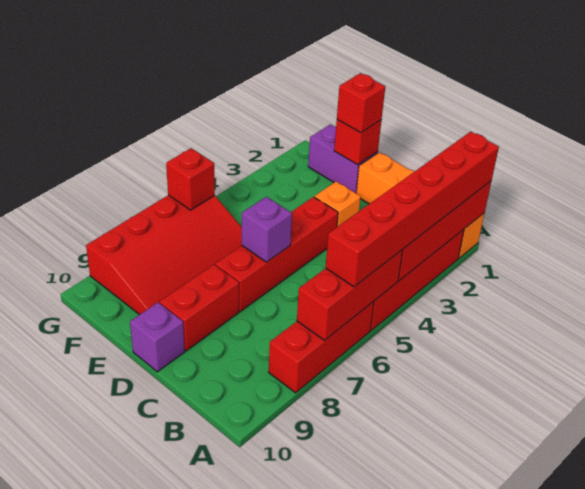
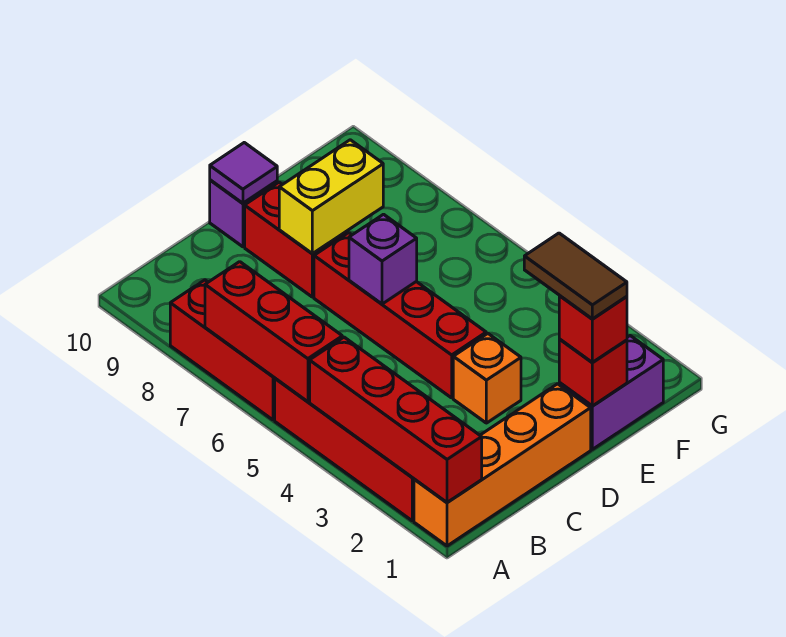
red 1x6 brick [326,132,499,287] -> none
none -> yellow 1x2 brick [279,140,383,254]
none -> purple 1x1 tile [210,143,277,203]
none -> brown 1x2 tile [524,233,627,319]
red 3x4 slope [86,195,242,315] -> none
red 1x1 brick [166,148,215,210] -> none

